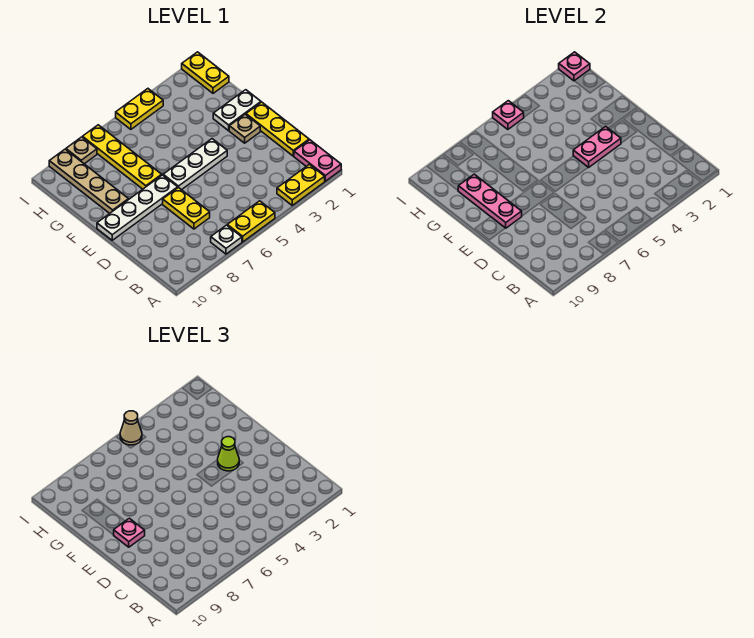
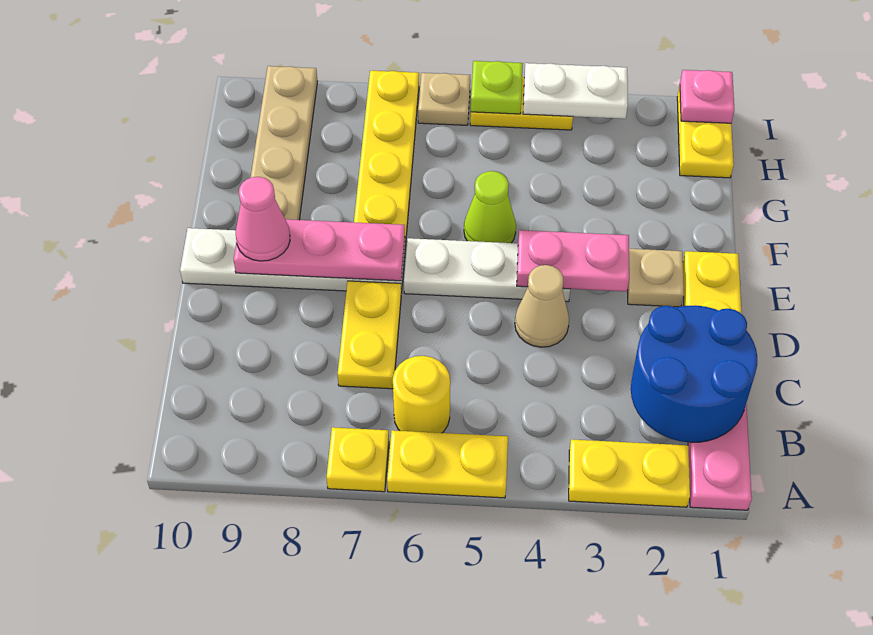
white 1x1 plate [211,225,242,254] -> yellow 1x1 plate [326,427,389,492]
none -> blue 2x2 round brick [631,305,757,443]
none -> yellow 1x1 round brick [393,356,450,433]
lime 1x1 cone [218,437,239,471] -> lime 1x1 cone moved to [464,171,516,243]
pink 1x3 plate [458,174,522,228] -> pink 1x3 plate turned to [234,219,405,281]
pink 1x1 plate [114,518,145,547] -> pink 1x1 cone [236,177,290,261]
white 1x2 plate [213,90,261,131] -> white 1x2 plate moved to [523,63,628,119]
pink 1x1 plate [493,101,524,129] -> lime 1x1 plate [471,61,523,114]
tan 1x1 cone [120,411,142,445] -> tan 1x1 cone moved to [515,265,569,347]
tan 1x1 plate [66,137,97,164] -> tan 1x1 plate moved to [418,73,470,125]

